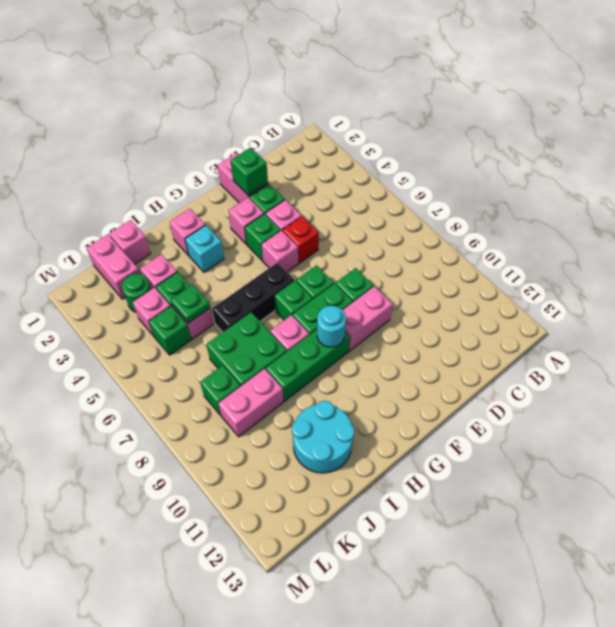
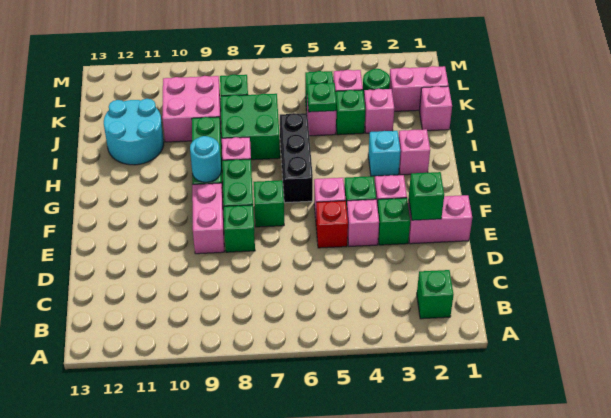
green 1x1 brick [275,281,313,320] -> green 1x1 brick moved to [417,270,454,319]
pink 1x2 brick [218,369,284,437] -> pink 2x2 brick [162,76,221,142]

